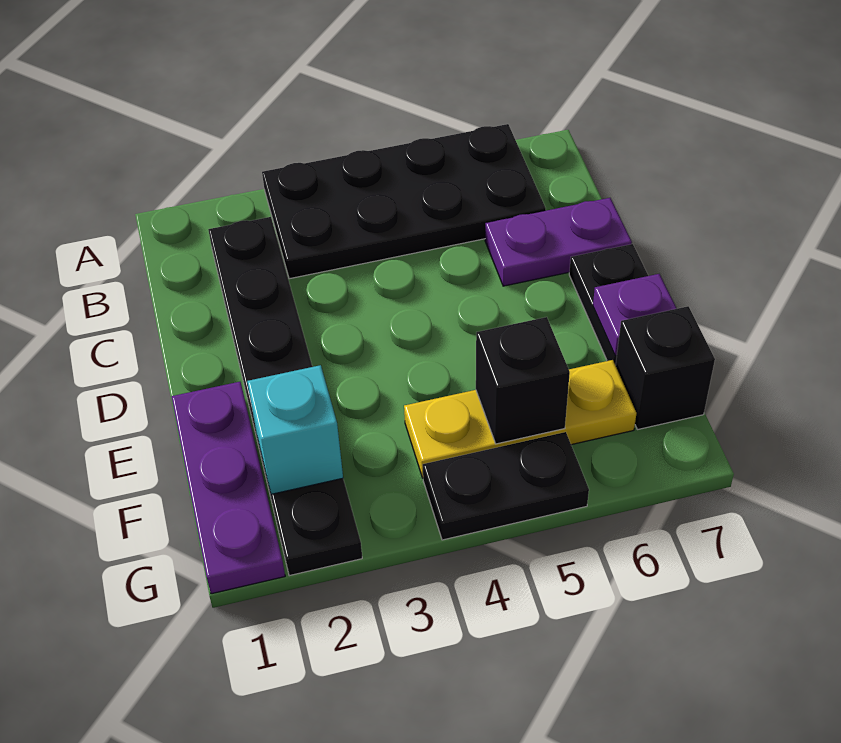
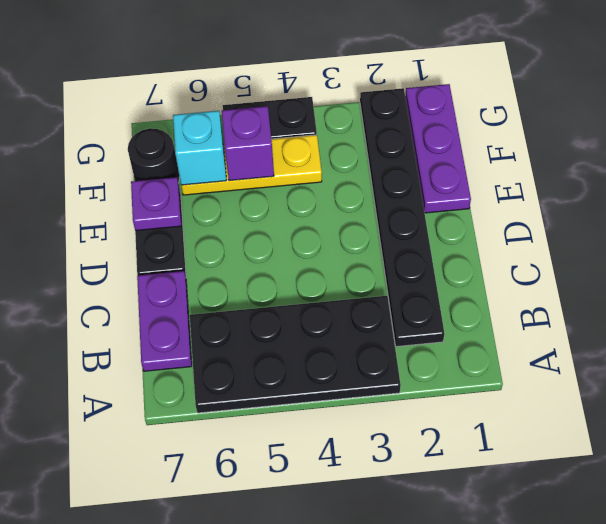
purple 1x2 plate [485,198,632,286] -> purple 1x2 plate turned to [137,271,192,371]
cyan 1x1 brick [247,365,343,494] -> cyan 1x1 brick moved to [173,111,226,185]
black 1x1 brick [476,317,570,444] -> purple 1x1 brick [222,106,274,181]
black 1x1 brick [615,306,715,430] -> black 1x1 round brick [128,128,180,183]

